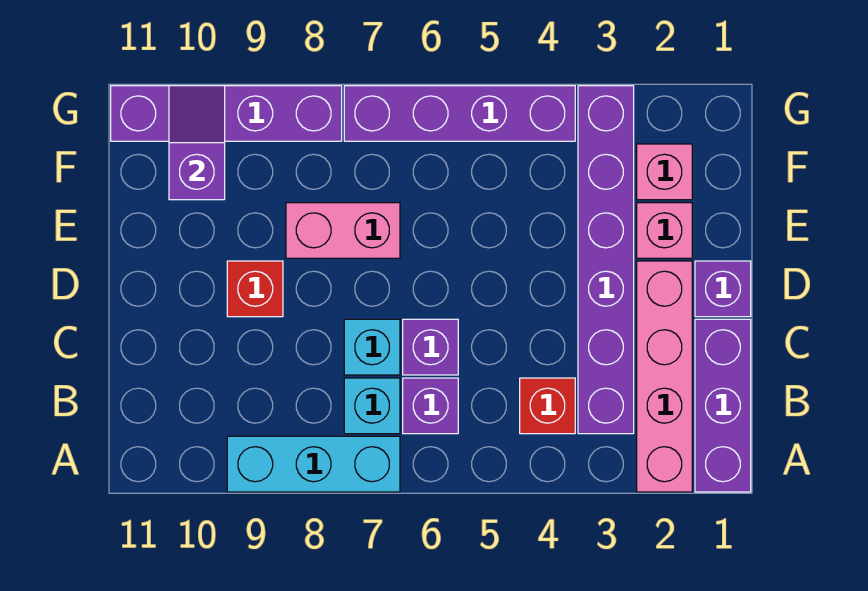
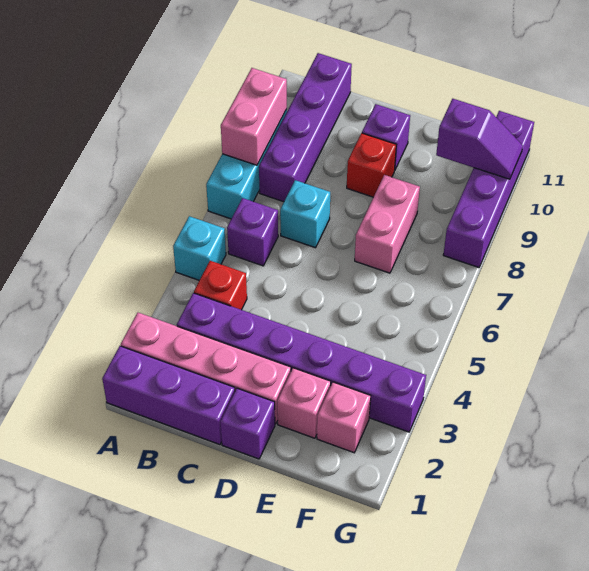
none -> pink 1x2 brick [221,68,287,165]
cyan 1x1 brick [344,378,400,434] -> cyan 1x1 brick moved to [173,216,226,280]
purple 1x1 brick [403,319,458,375] -> purple 1x1 brick moved to [362,104,410,169]
purple 1x4 brick [344,86,575,141] -> purple 1x4 brick moved to [259,53,352,202]

